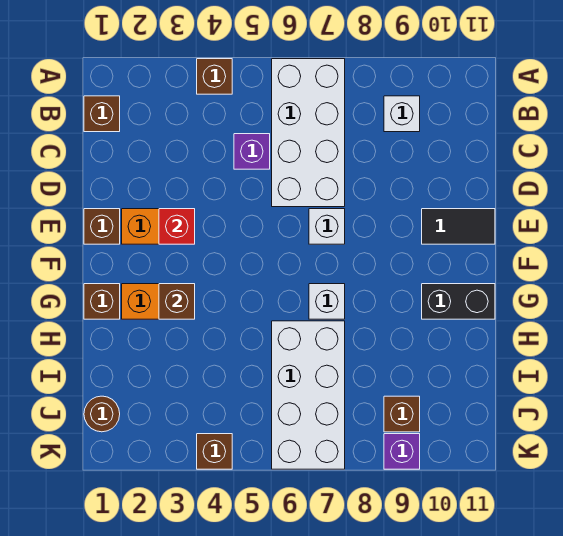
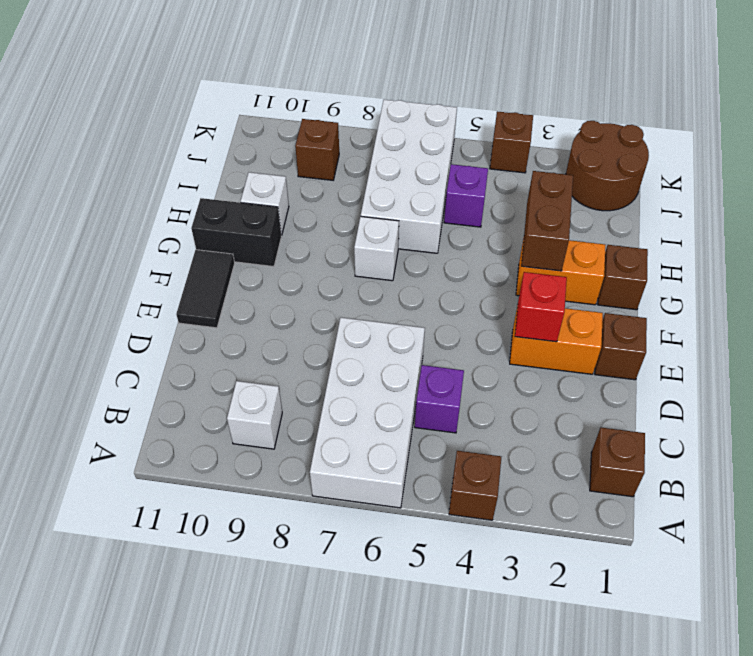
white 1x1 brick [309,209,345,244] -> white 1x1 brick moved to [241,172,289,235]
black 1x2 tile [422,209,495,244] -> black 1x2 tile turned to [176,250,235,328]
brown 1x1 brick [159,284,195,319] -> brown 1x2 brick [521,171,573,271]
brown 1x1 round brick [84,396,120,432] -> brown 2x2 round brick [566,121,649,211]
purple 1x1 brick [384,434,420,469] -> purple 1x1 brick moved to [444,164,488,227]

